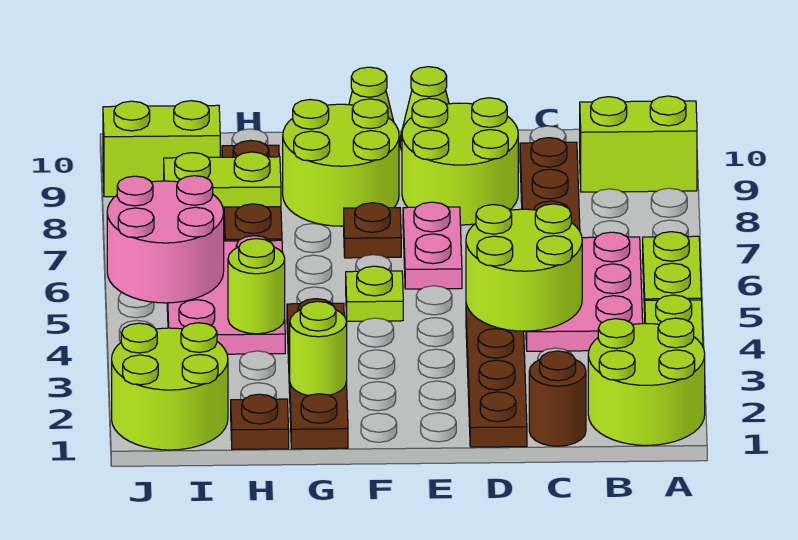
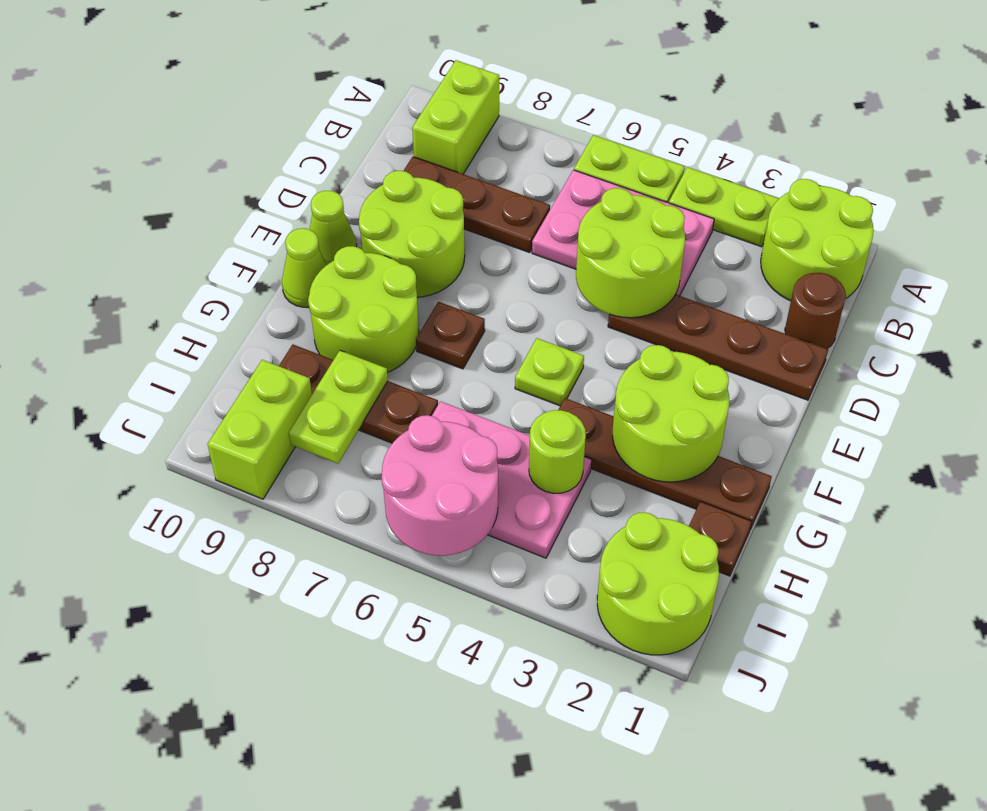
pink 1x2 plate [403,202,462,289] -> none
lime 1x1 round brick [290,301,347,396] -> lime 2x2 round brick [612,345,729,482]

